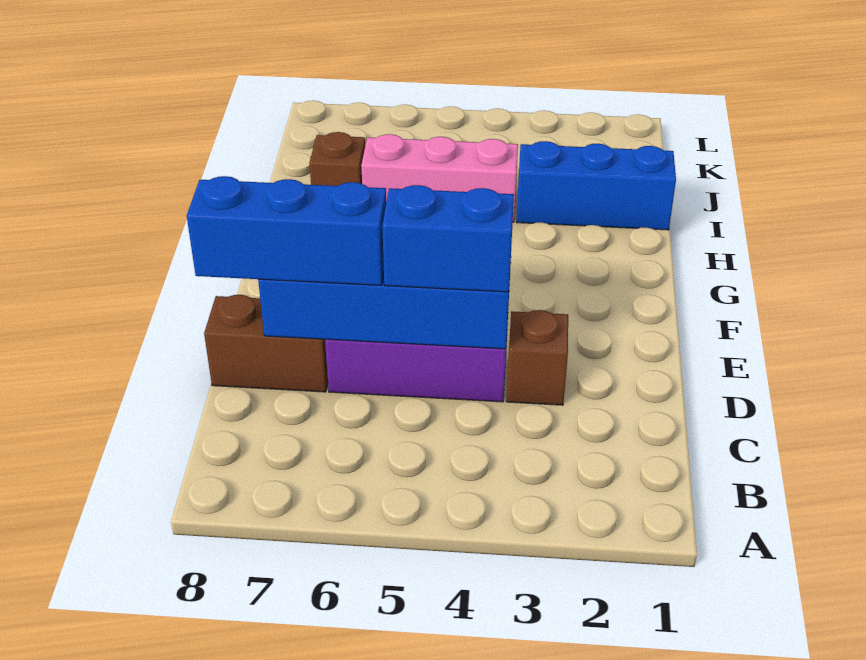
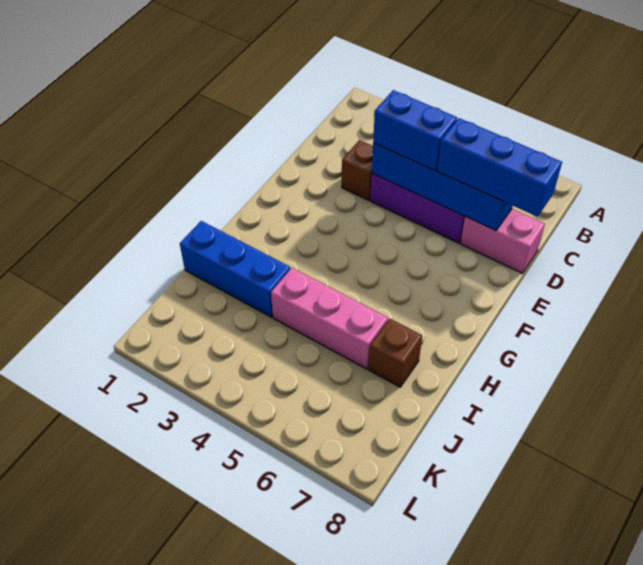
brown 1x2 brick [204,295,328,392] -> pink 1x2 brick [460,209,545,273]

